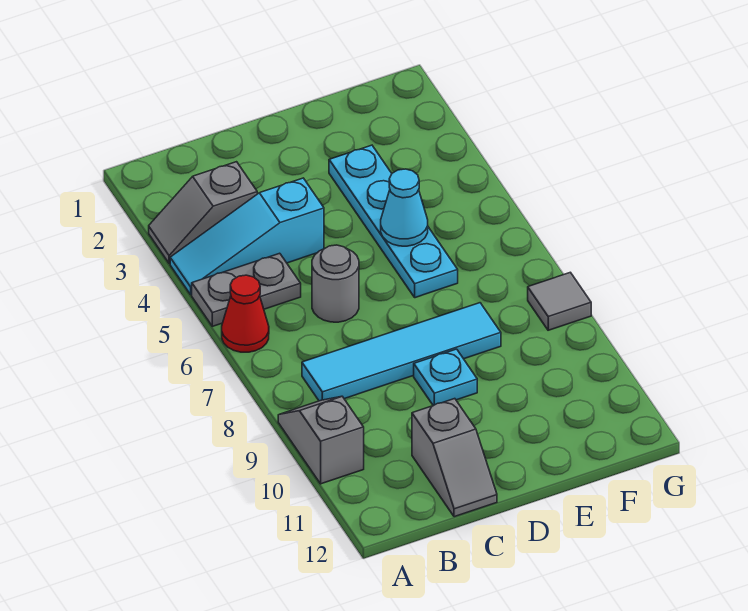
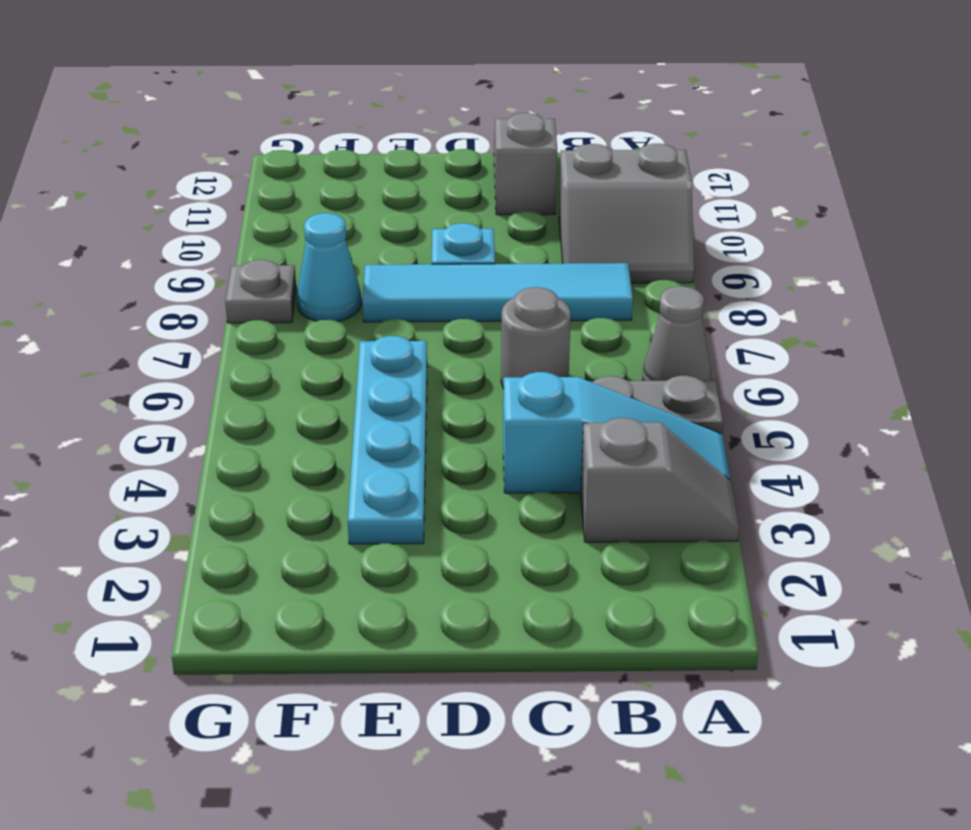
red 1x1 cone [222,275,269,352] -> grey 1x1 cone [643,286,711,381]
grey 1x2 slope [278,397,364,484] -> grey 2x2 slope [559,144,694,283]
cyan 1x1 cone [381,169,428,246] -> cyan 1x1 cone moved to [297,213,361,321]
grey 1x1 tile [528,272,591,330] -> grey 1x1 plate [225,260,296,323]

